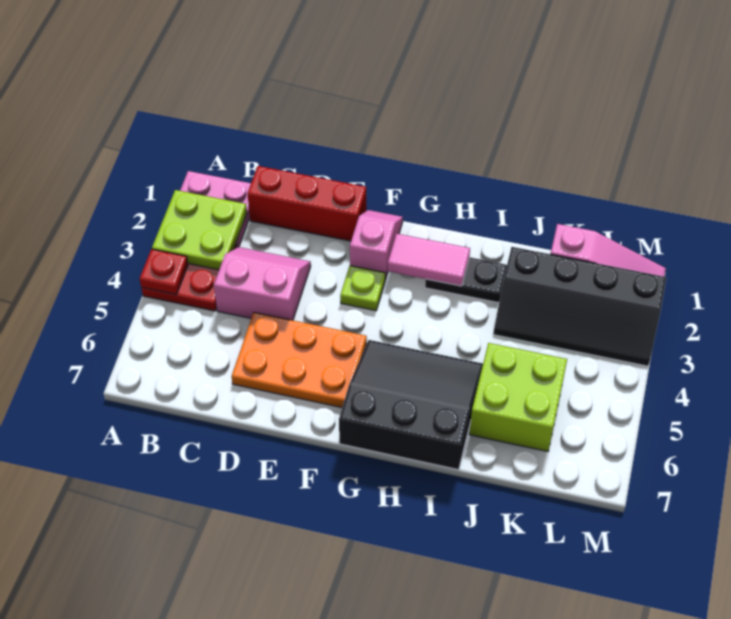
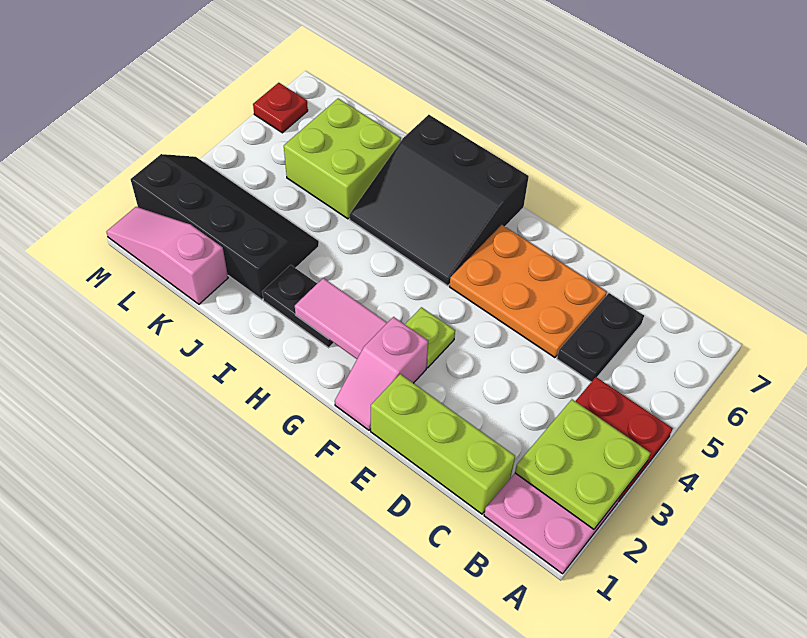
red 1x1 plate [140,249,188,295] -> red 1x1 plate moved to [253,83,308,133]
red 1x3 brick [247,166,366,241] -> lime 1x3 brick [371,374,515,514]
pink 2x2 slope [214,247,311,320] -> none
none -> black 1x2 plate [557,293,644,382]

